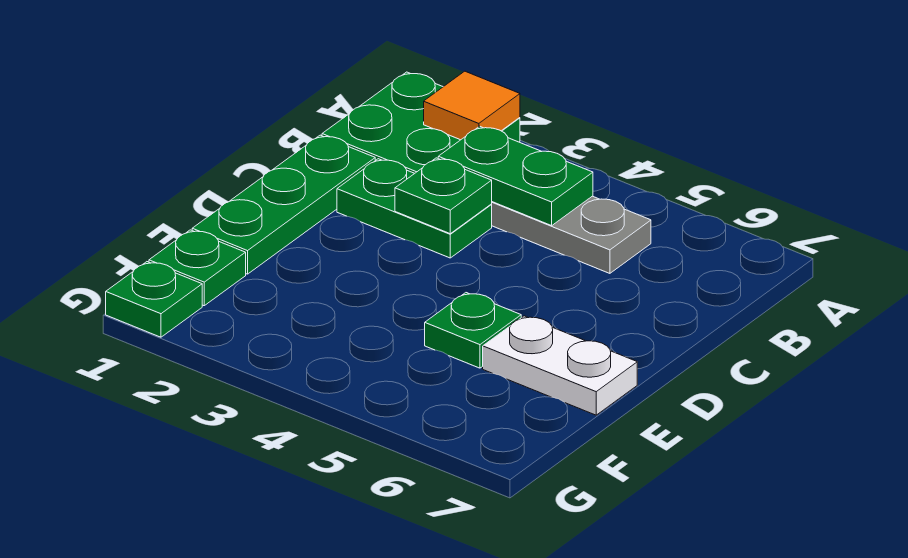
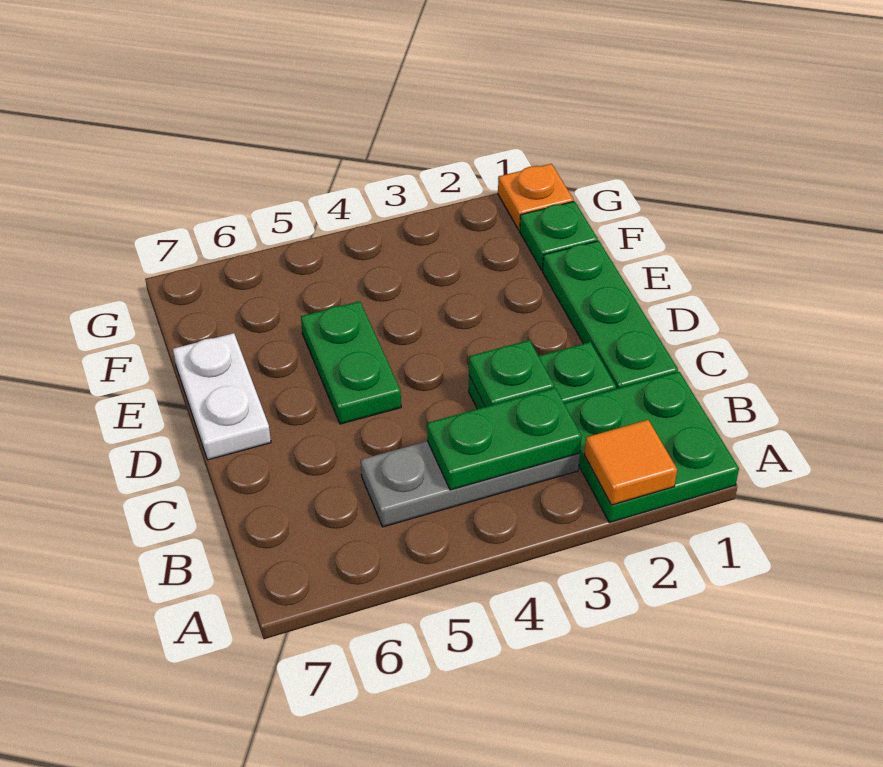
green 1x1 plate [425,293,521,368] -> green 1x2 plate [301,301,401,424]
white 1x2 plate [483,316,637,415] -> white 1x2 plate turned to [173,333,271,460]
green 1x1 plate [106,262,202,337] -> orange 1x1 plate [498,164,574,230]

